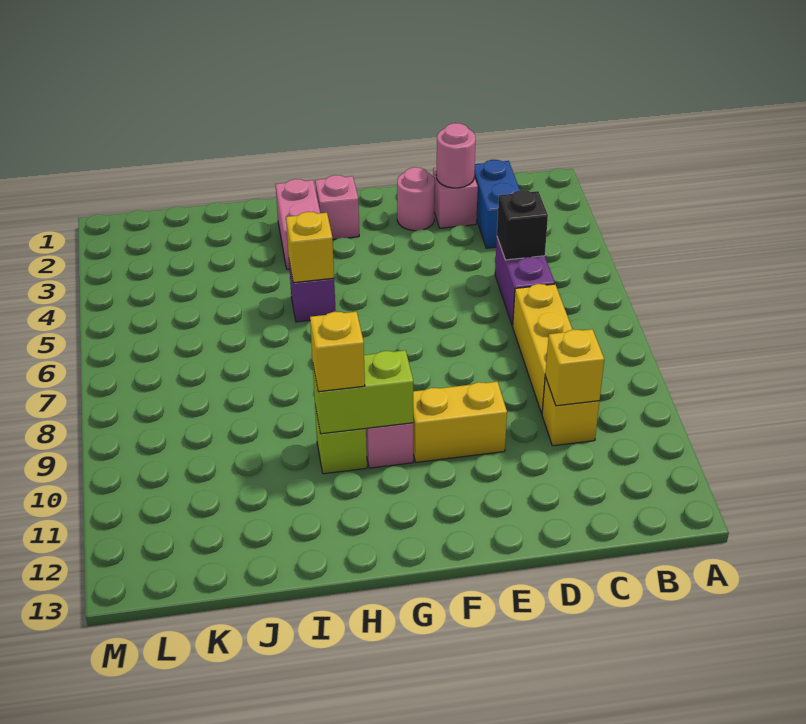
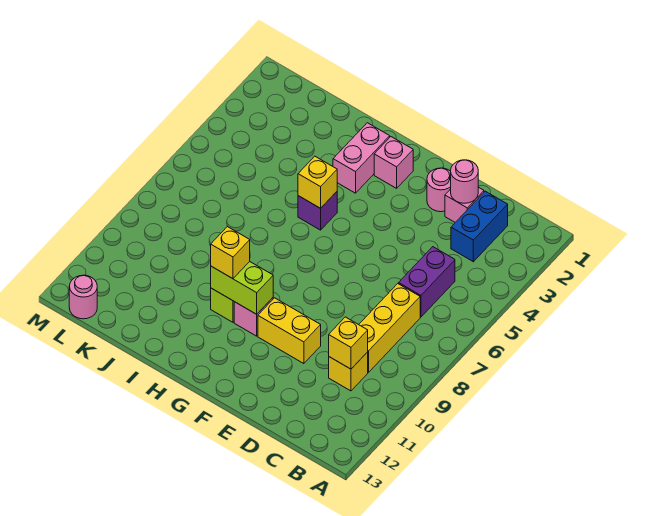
black 1x1 brick [497,190,548,260] -> none
none -> pink 1x1 round brick [69,275,97,319]

